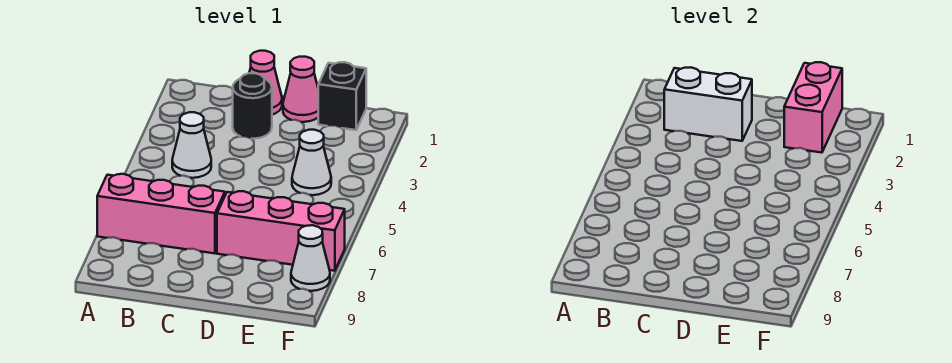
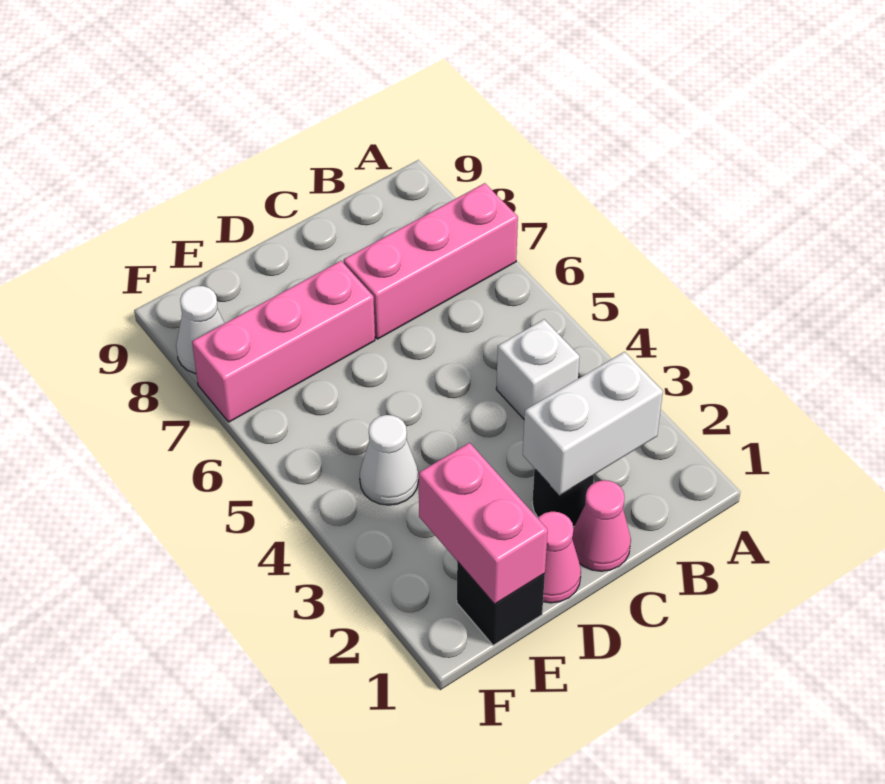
white 1x1 cone [172,112,211,178] -> white 1x1 brick [496,319,580,419]

